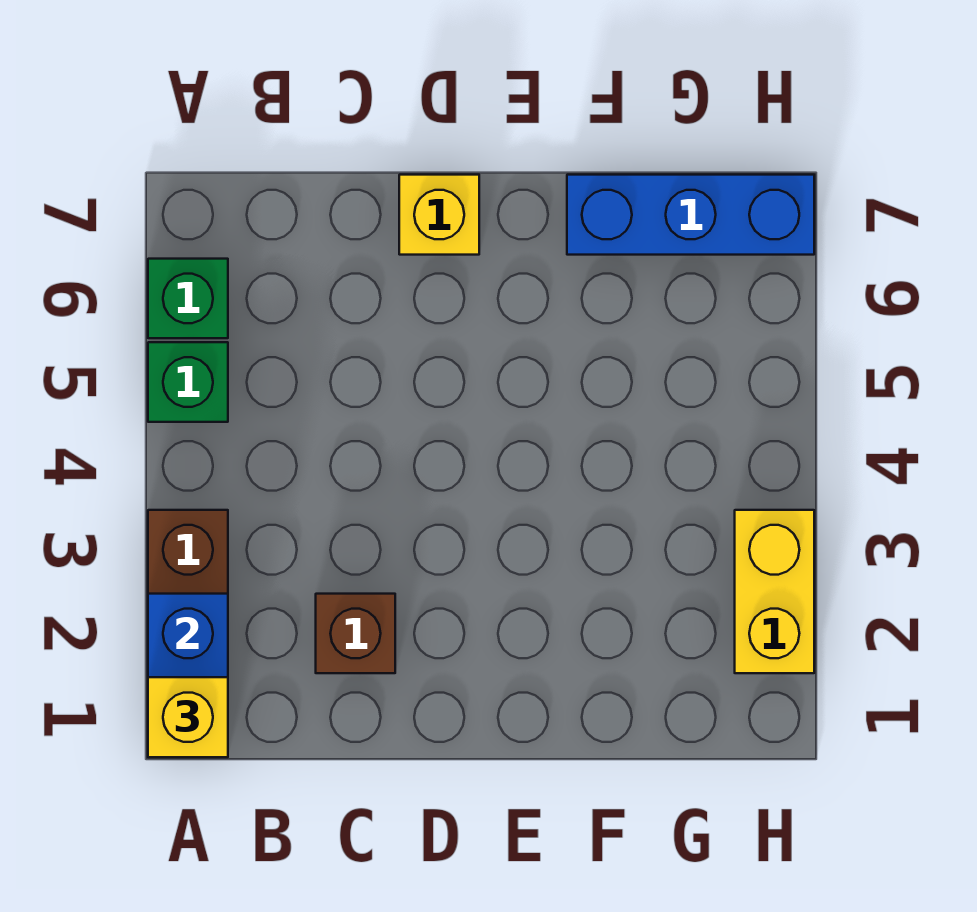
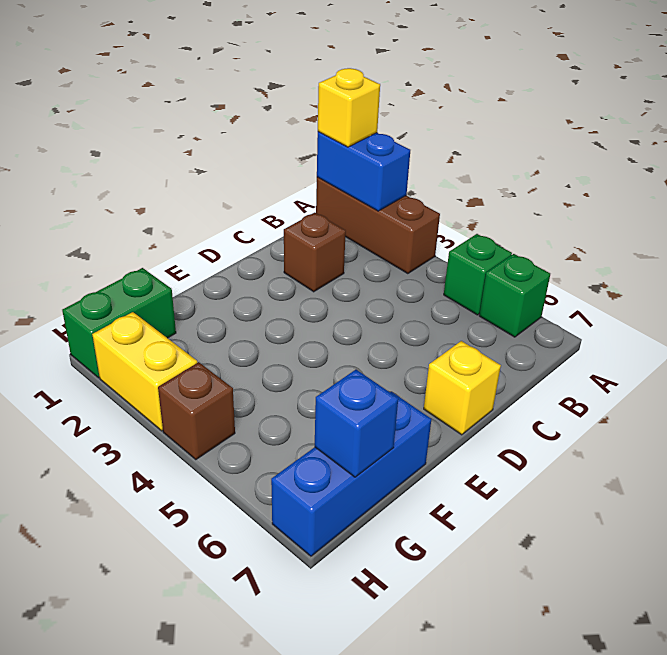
none -> green 1x2 brick [62,268,176,378]
none -> blue 1x1 brick [315,370,398,477]
none -> brown 1x1 brick [158,362,235,460]

